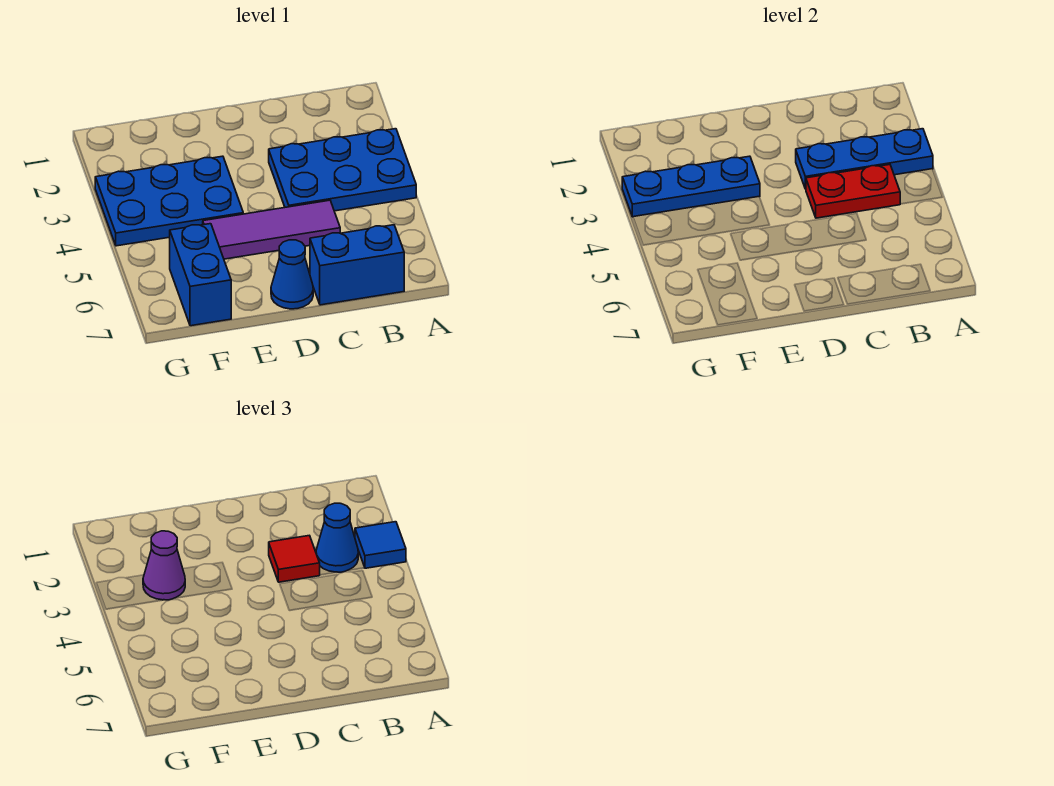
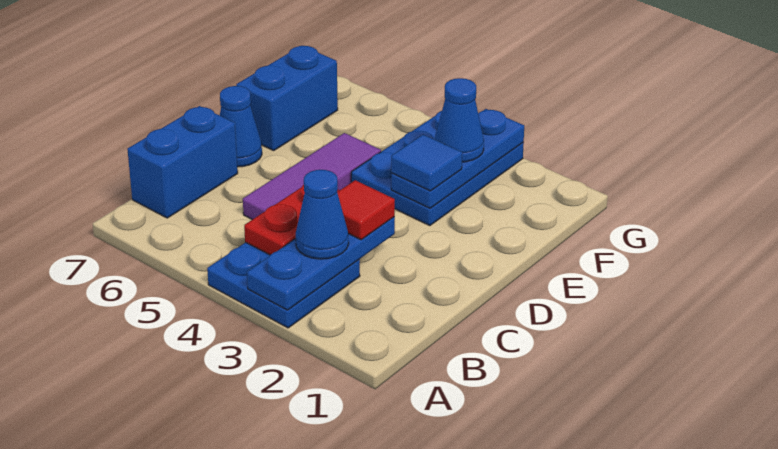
blue 2x3 plate [269,129,416,211] -> blue 2x2 plate [207,242,360,328]
blue 1x1 tile [355,522,406,568] -> blue 1x1 tile moved to [391,135,462,191]
purple 1x1 cone [143,531,185,600] -> blue 1x1 cone [435,78,484,162]
blue 1x2 brick [170,224,231,326] -> blue 1x2 brick turned to [236,46,338,151]

